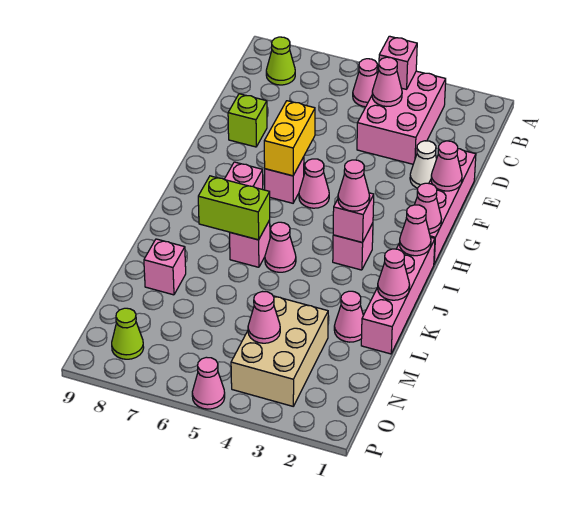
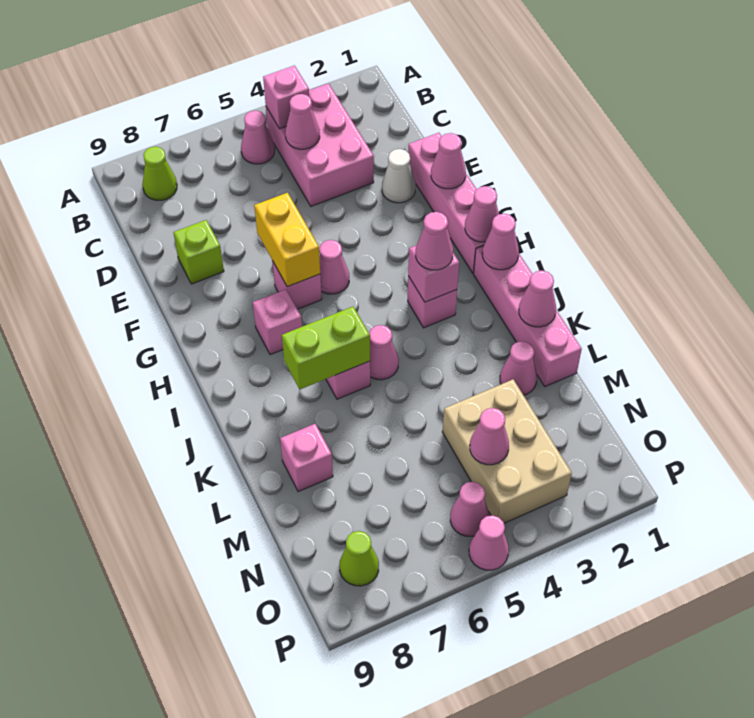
none -> pink 1x1 cone [450,482,489,536]

